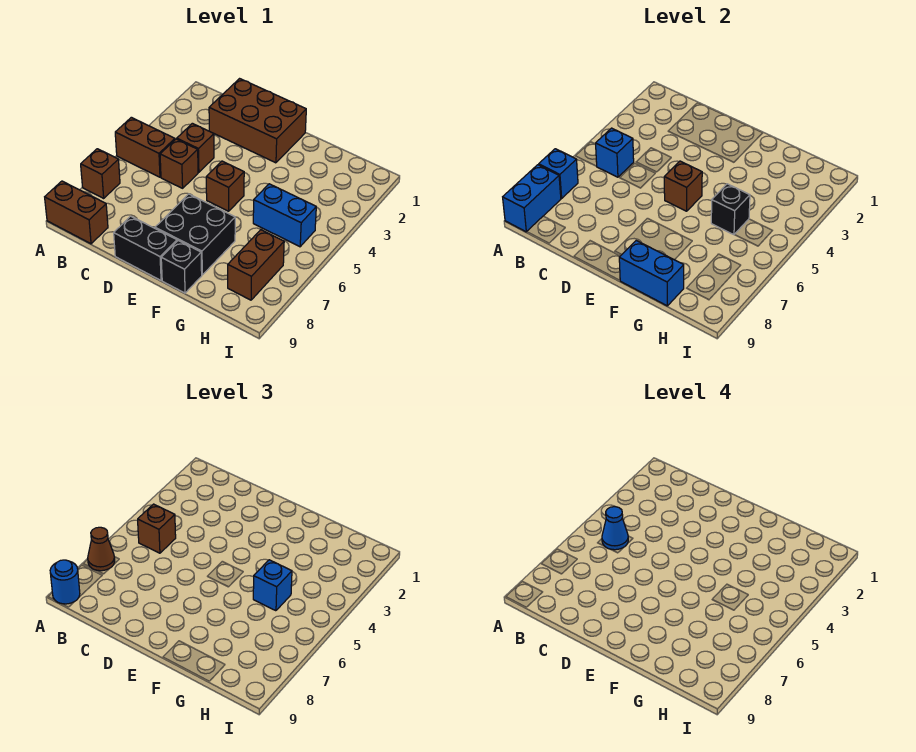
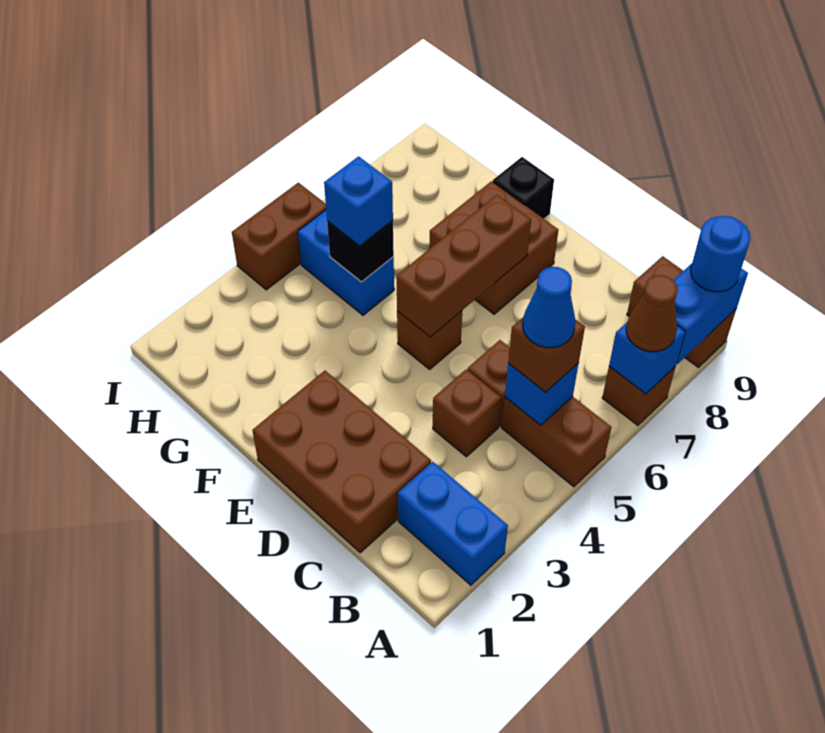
black 1x2 brick [114,216,177,280] -> none
brown 1x1 brick [664,161,702,211] -> brown 1x3 brick [397,195,531,337]
black 2x2 brick [155,194,235,275] -> brown 2x2 brick [429,181,558,314]
blue 1x2 brick [619,241,684,306] -> blue 1x2 brick moved to [398,462,508,585]
brown 1x2 brick [228,230,284,300] -> brown 1x2 brick moved to [232,183,326,290]

